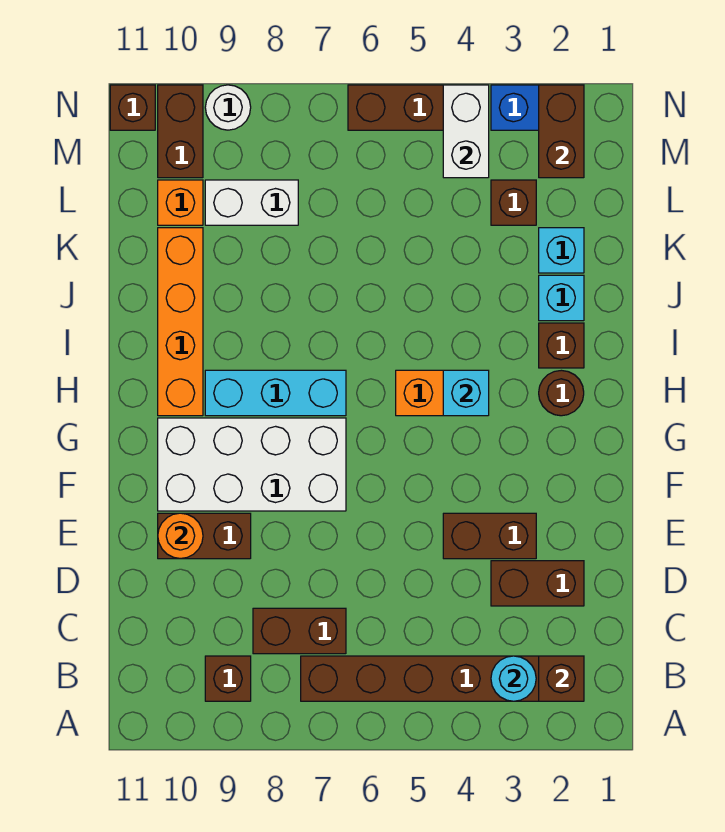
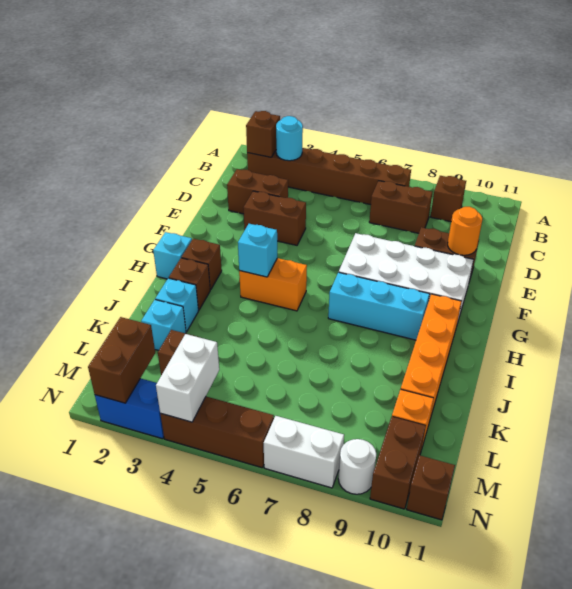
none -> cyan 1x1 brick [153,232,192,279]
brown 1x1 round brick [539,370,584,416] -> brown 1x1 brick [182,239,222,290]
white 1x2 brick [205,180,298,225] -> white 1x2 brick moved to [264,416,344,488]

